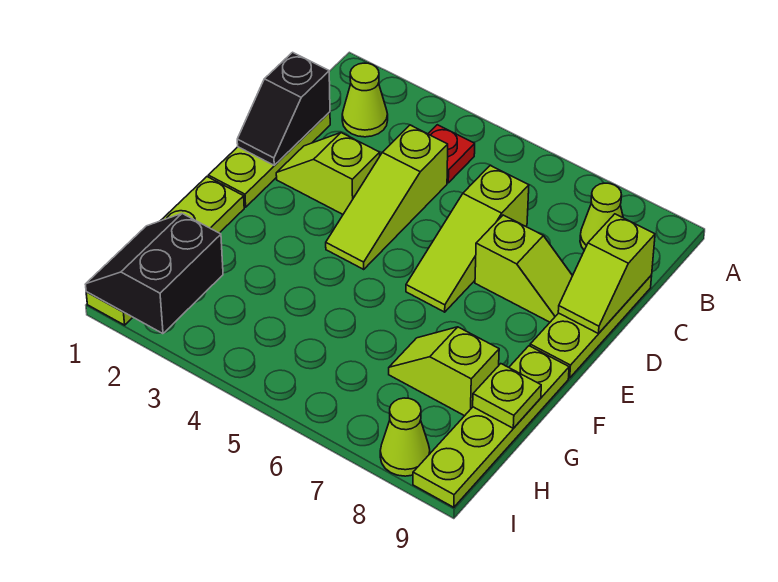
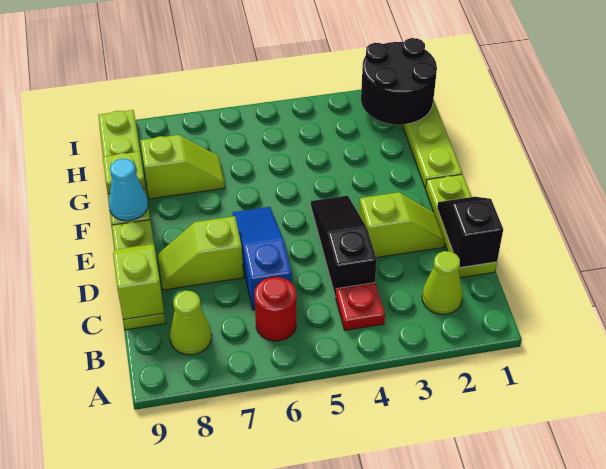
none -> red 1x1 round brick [254,277,296,341]
lime 1x3 slope [326,125,448,269] -> black 1x3 slope [311,196,377,297]
lime 1x3 slope [406,166,529,312] -> blue 1x3 slope [233,207,292,310]
none -> cyan 1x1 cone [109,159,148,221]
black 2x2 slope [85,214,223,334] -> black 2x2 round brick [361,38,437,125]
lime 1x1 cone [380,398,430,476] -> none

